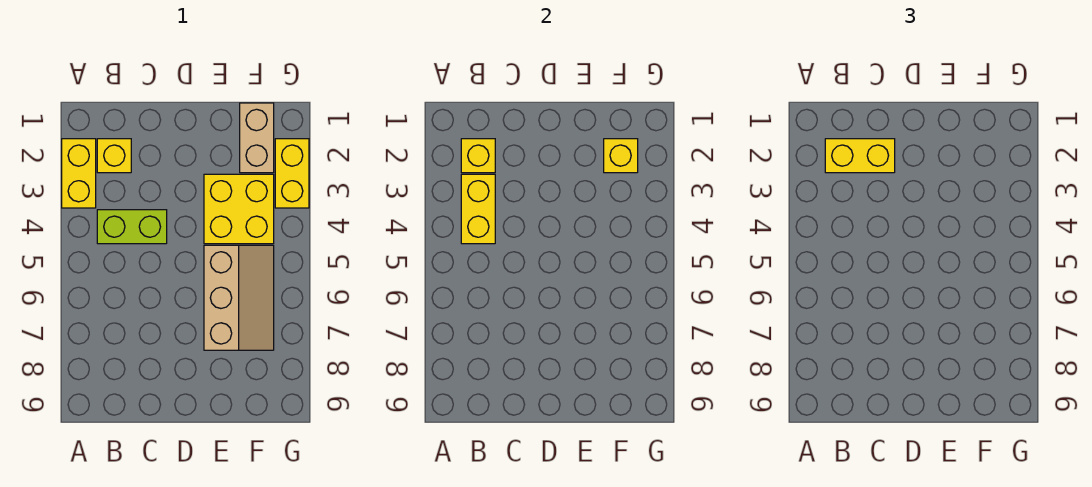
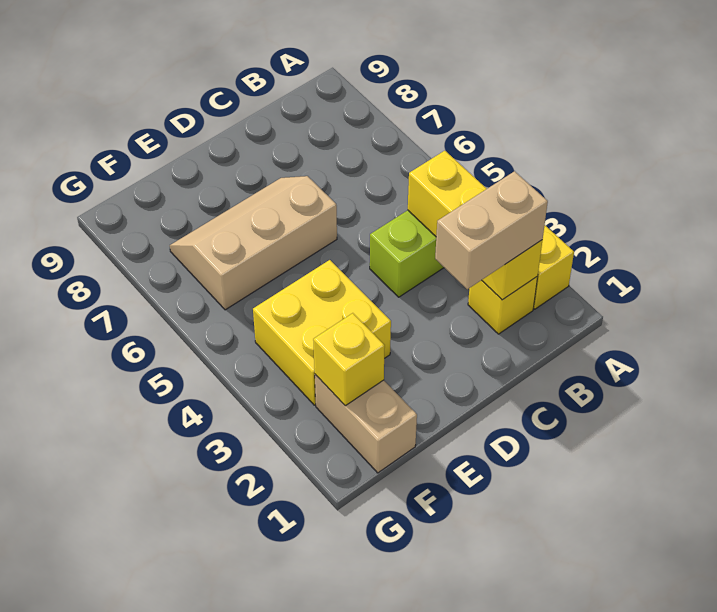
yellow 1x2 brick [825,139,895,173] -> tan 1x2 brick [435,171,548,289]
tan 2x3 slope [204,245,274,350] -> tan 2x3 slope turned to [170,176,337,310]
yellow 1x2 brick [275,139,309,208] -> none

